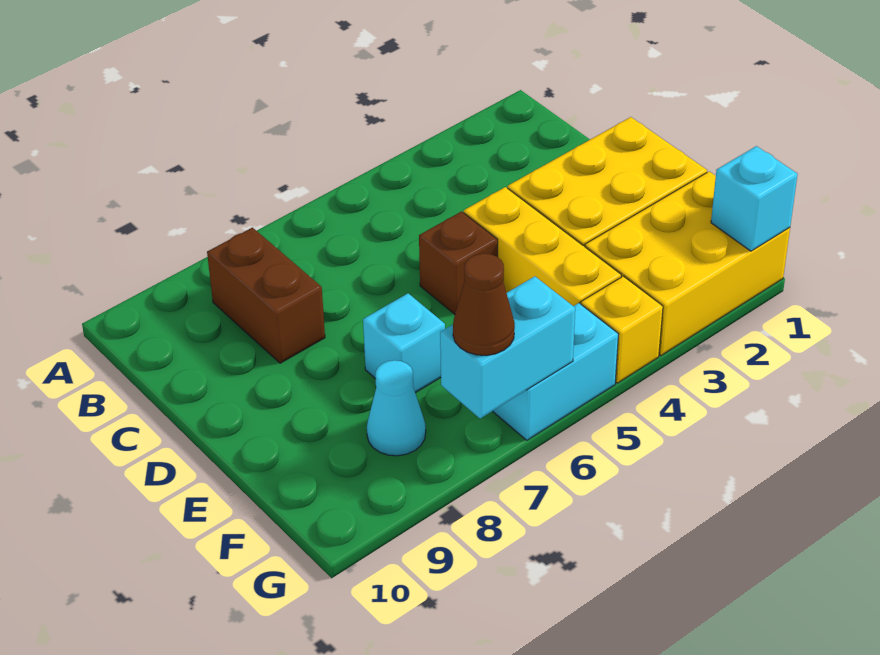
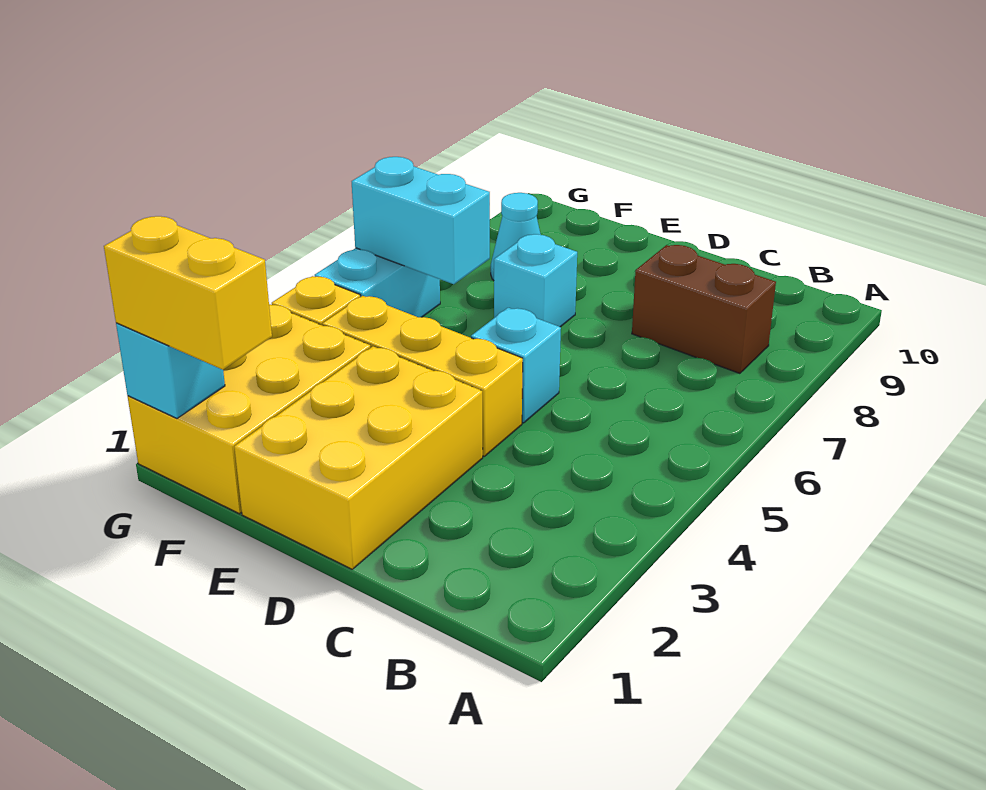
brown 1x1 brick [419,211,498,314] -> cyan 1x1 brick [471,308,561,423]
none -> yellow 1x2 brick [104,216,272,370]
cyan 1x2 brick [440,276,575,419] -> cyan 1x2 brick turned to [352,157,490,284]
brown 1x1 cone [453,254,515,355] -> none

